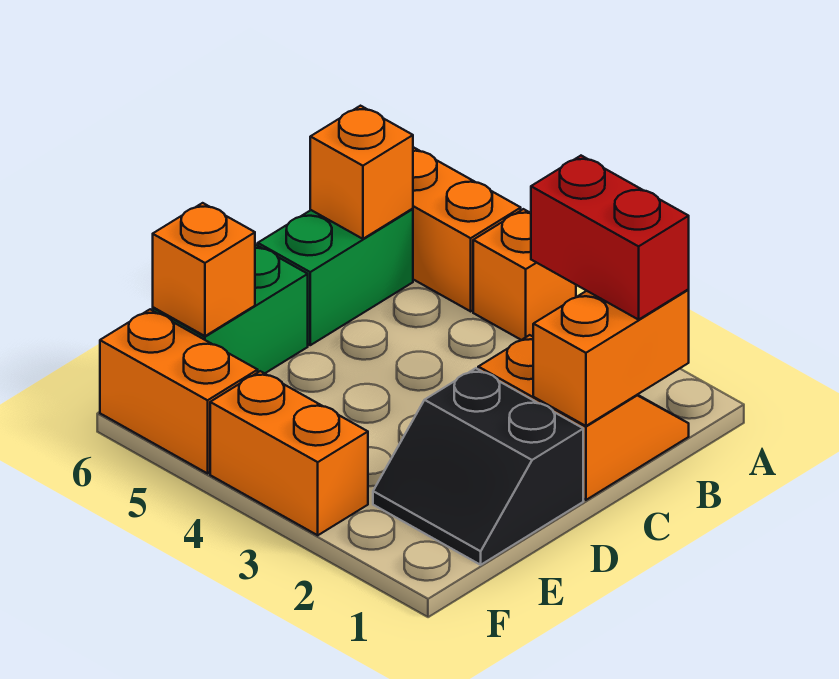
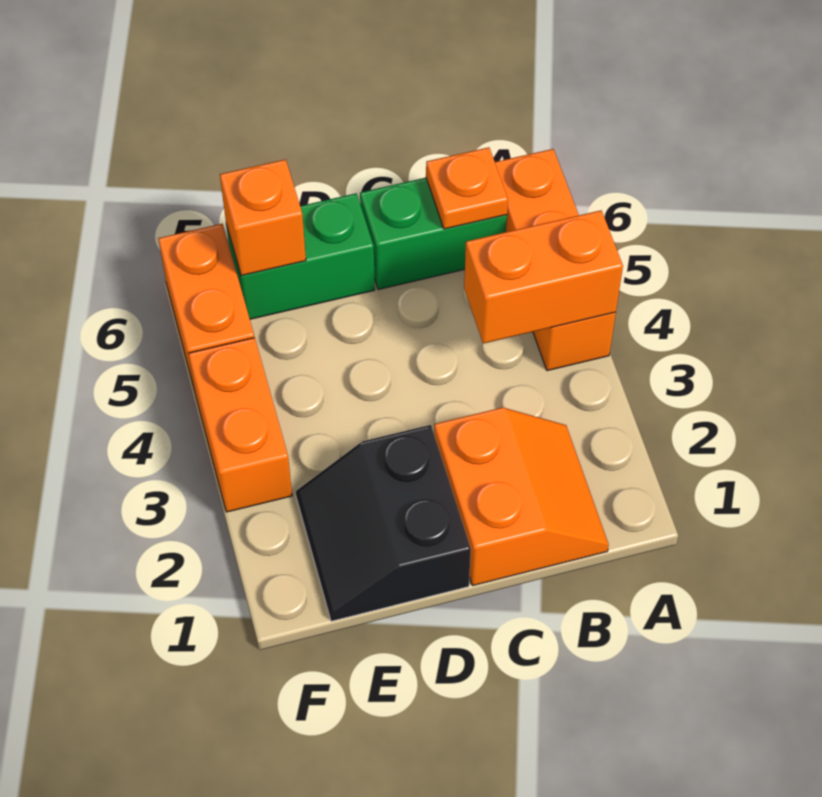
orange 1x2 brick [533,290,689,426] -> orange 1x2 brick moved to [464,210,623,344]
red 1x2 brick [531,156,689,320] -> none
orange 1x1 brick [310,106,413,239] -> orange 1x1 plate [426,147,508,229]

